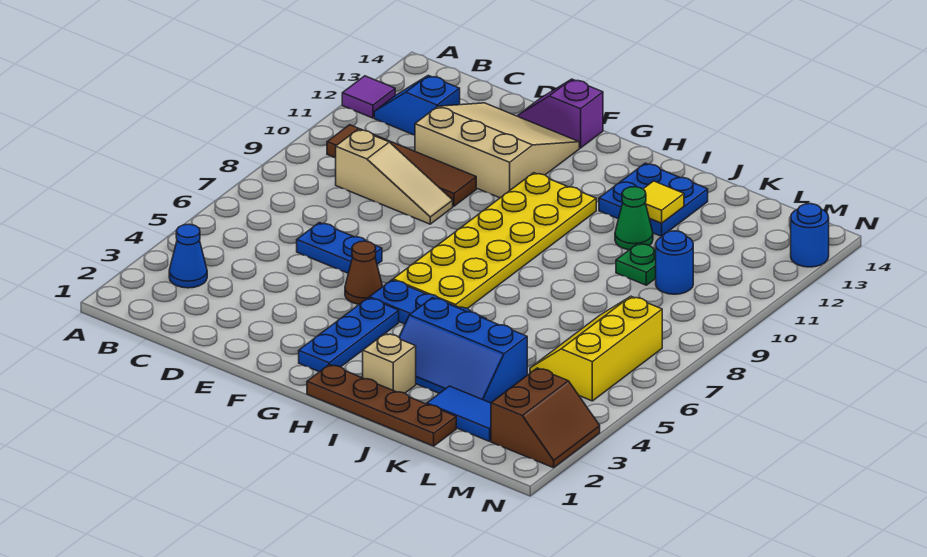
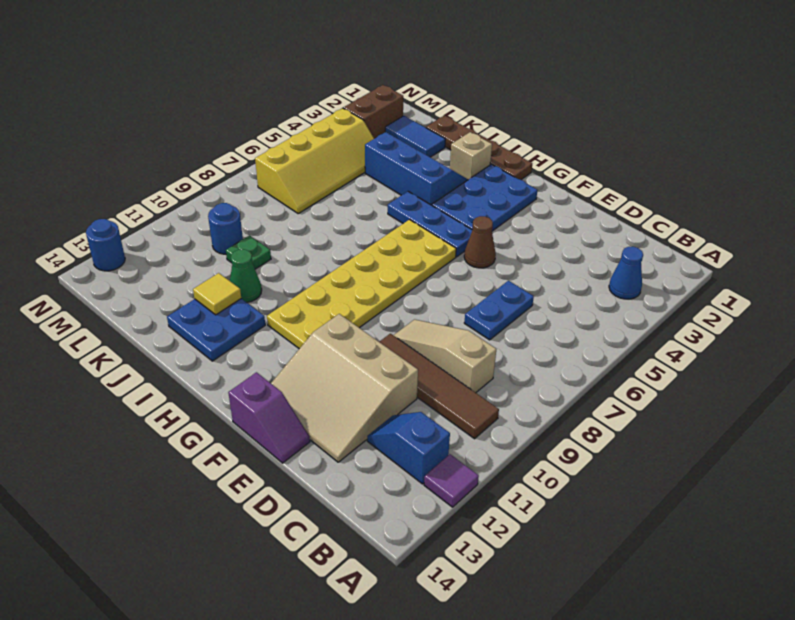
blue 1x2 slope [374,75,460,135] -> blue 1x2 slope turned to [367,412,450,484]
blue 1x2 plate [297,223,382,273] -> blue 1x2 plate turned to [464,281,534,340]
blue 1x3 plate [299,298,399,372] -> blue 2x3 plate [432,164,538,231]
yellow 2x3 slope [530,296,662,401] -> yellow 2x4 slope [255,108,374,213]

